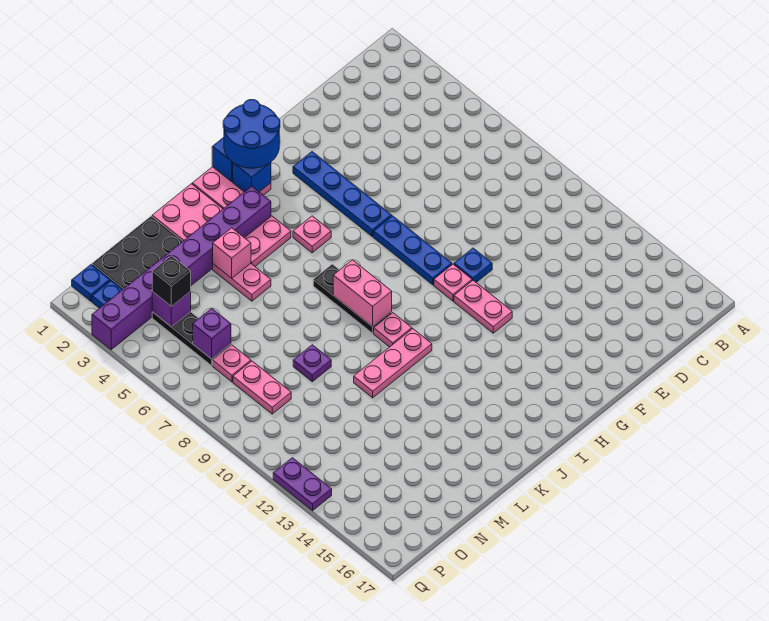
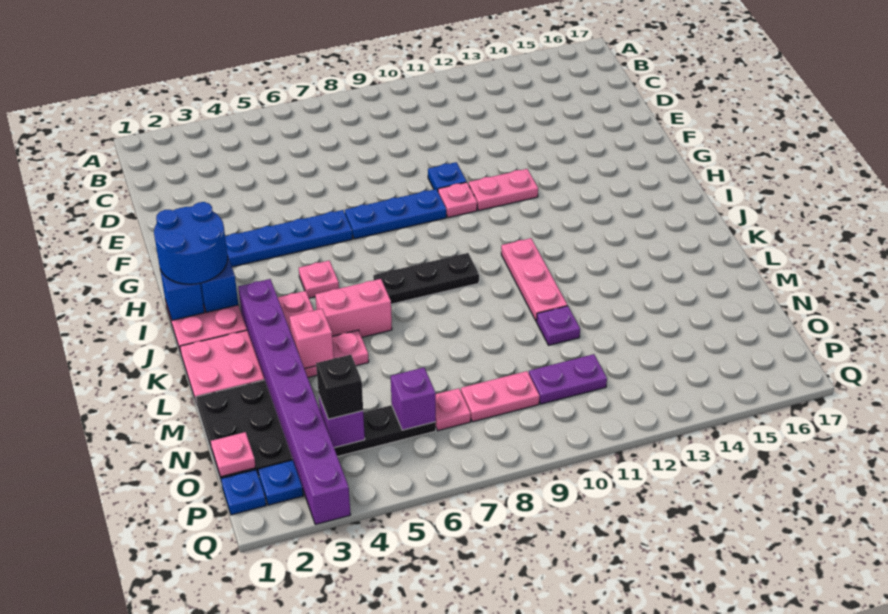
pink 1x2 brick [333,260,392,327] -> pink 1x2 brick moved to [315,279,392,337]
pink 1x1 plate [374,313,412,347] -> pink 1x1 plate moved to [211,432,256,477]
purple 1x1 plate [293,345,331,382] -> purple 1x1 plate moved to [537,306,580,345]
purple 1x2 plate [273,458,332,511] -> purple 1x2 plate moved to [529,354,607,404]

